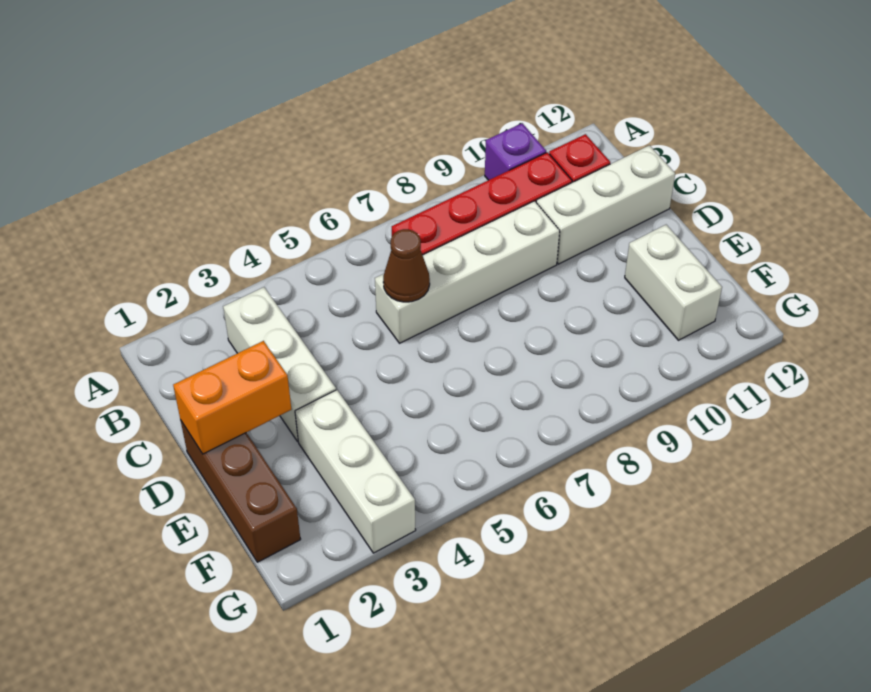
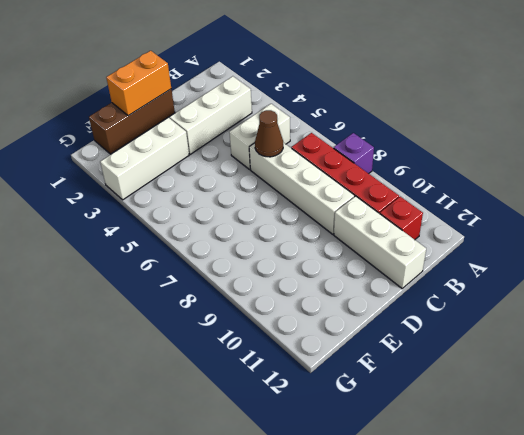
purple 1x1 brick [485,123,546,180] -> purple 1x1 brick moved to [334,133,374,174]
orange 1x2 brick [173,341,291,454] -> orange 1x2 brick turned to [106,51,171,116]
white 1x2 brick [625,225,722,340] -> white 1x2 brick moved to [229,104,290,169]

